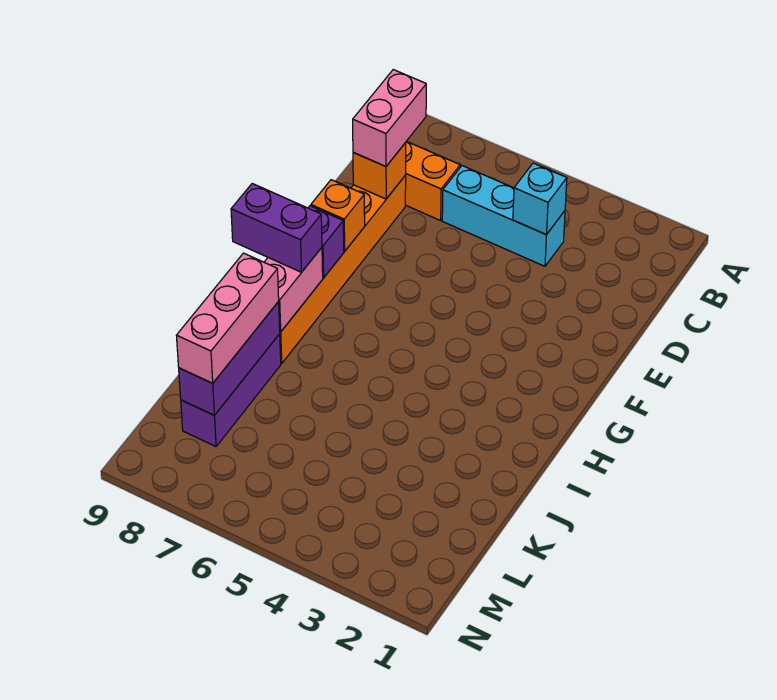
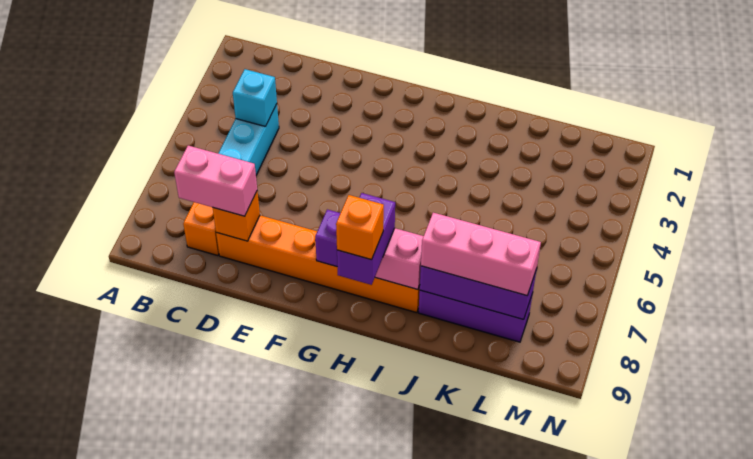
orange 1x1 brick [311,180,365,251] -> orange 1x1 brick moved to [336,195,384,260]

